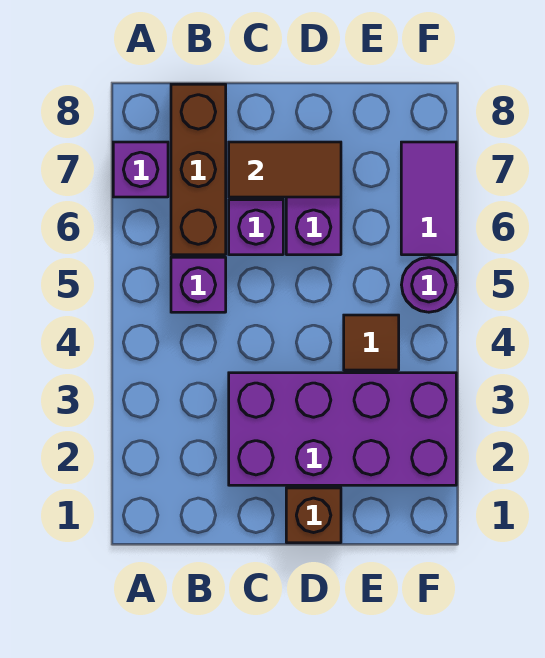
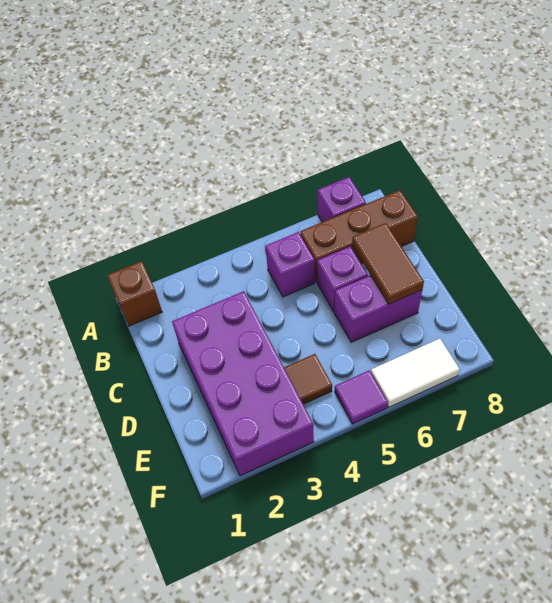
brown 1x1 brick [286,488,341,543] -> brown 1x1 brick moved to [107,261,162,326]
purple 1x1 round brick [402,257,456,312] -> purple 1x1 tile [335,371,388,424]
purple 1x2 tile [401,142,456,255] -> white 1x2 tile [371,339,460,407]

